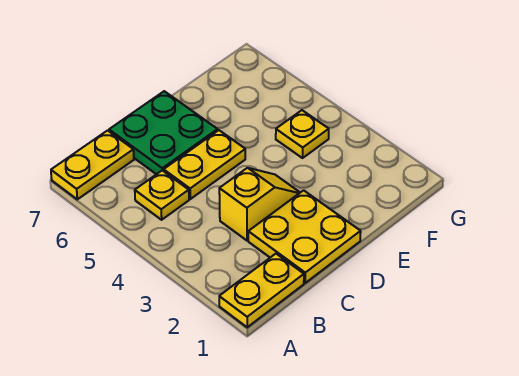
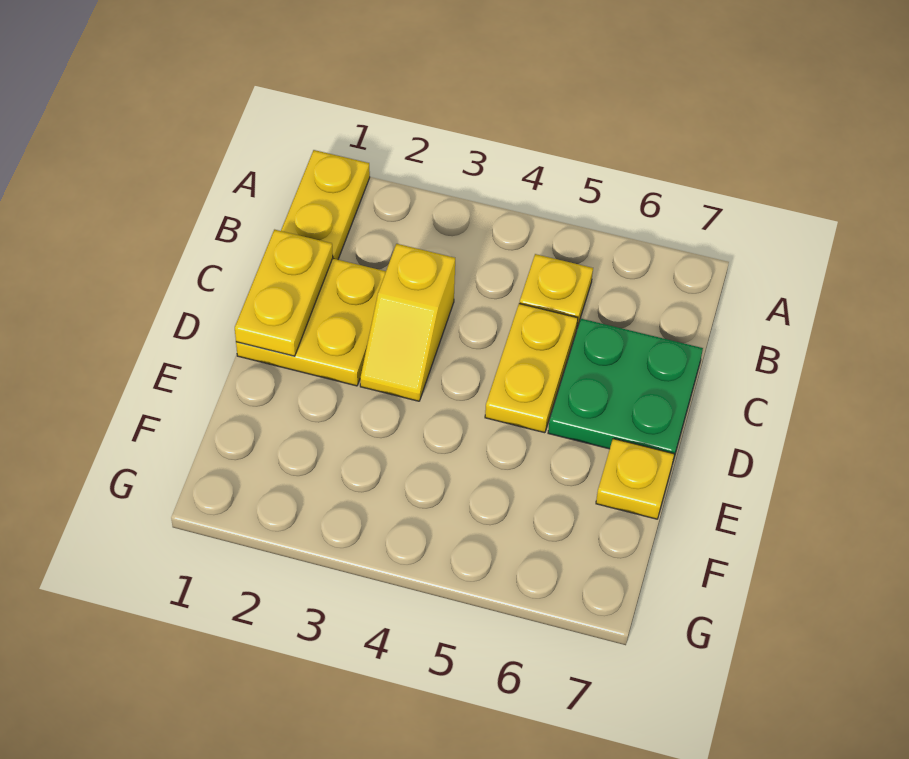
yellow 1x2 plate [51,131,134,199] -> yellow 1x2 plate moved to [235,230,333,356]
yellow 1x1 plate [276,110,329,158] -> yellow 1x1 plate moved to [596,439,674,519]

